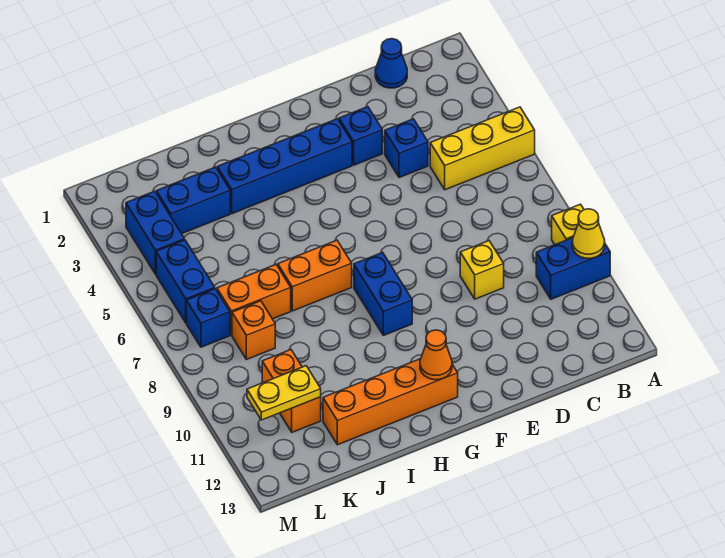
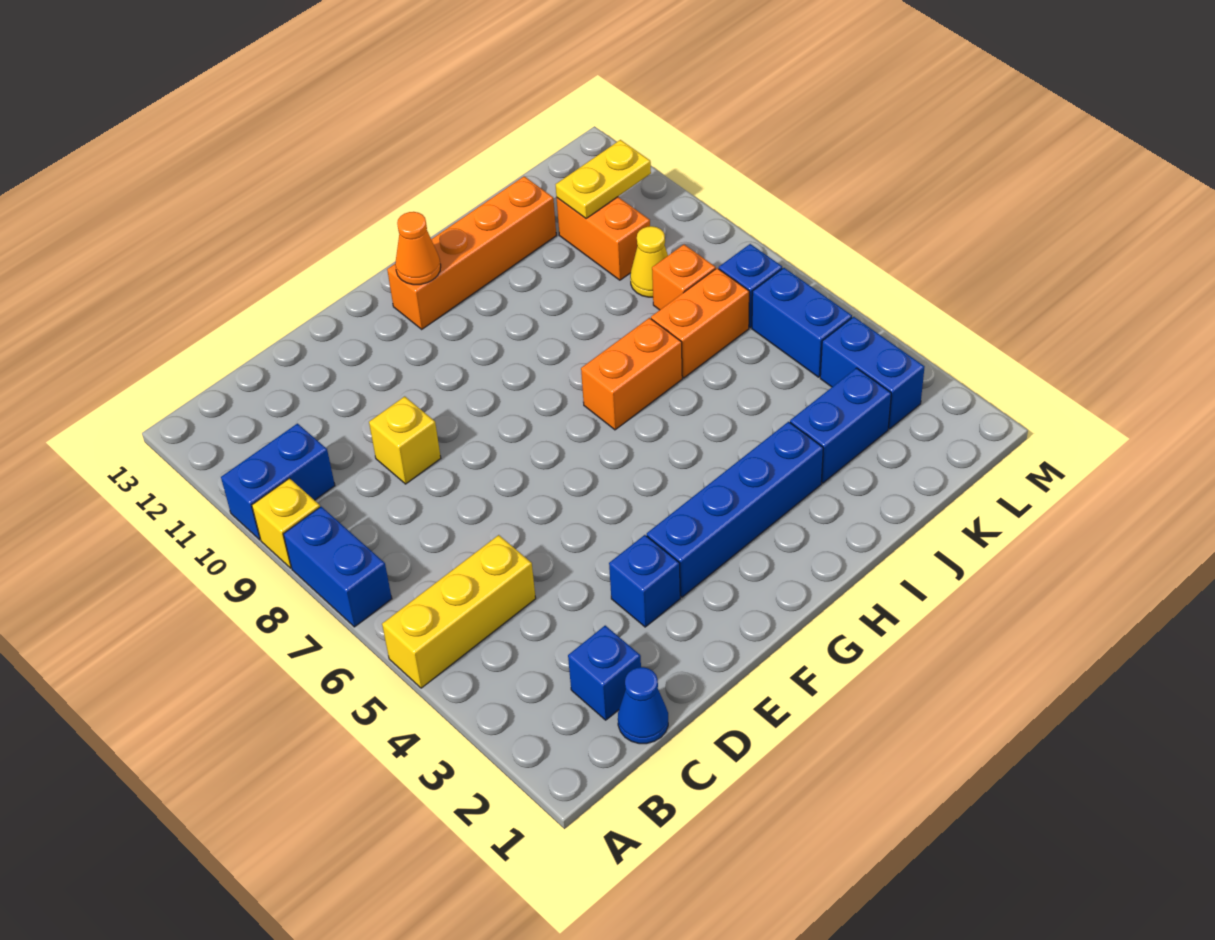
yellow 1x1 cone [572,209,605,258] -> yellow 1x1 cone moved to [630,226,668,297]
blue 1x1 brick [385,119,428,178] -> blue 1x1 brick moved to [568,626,641,720]
blue 1x2 brick [354,252,412,335] -> blue 1x2 brick moved to [283,507,392,627]

